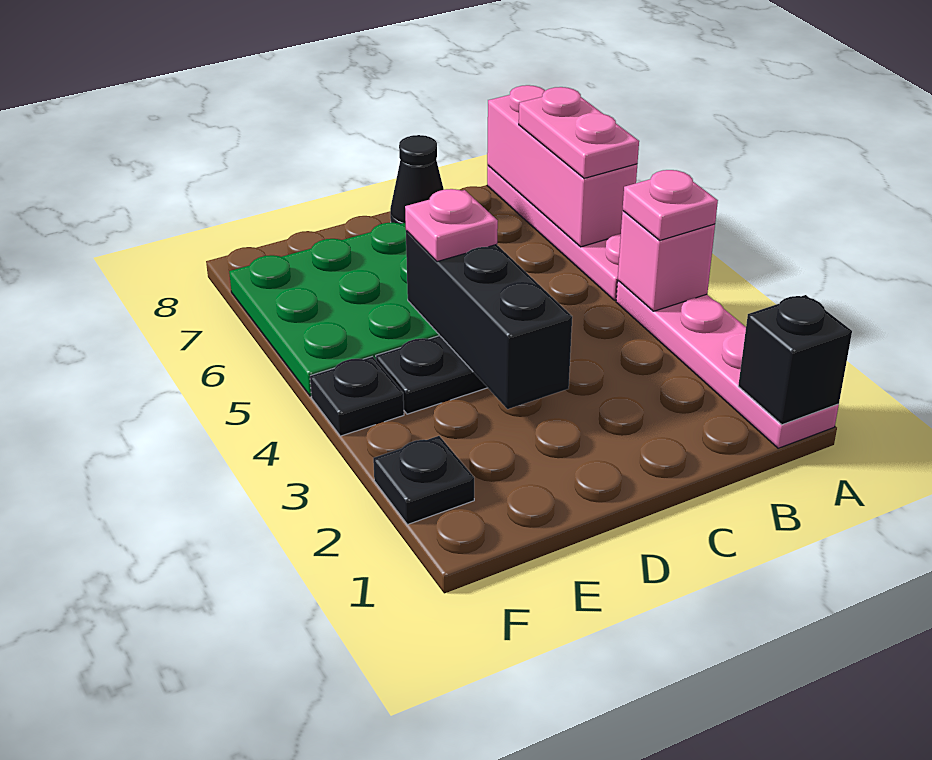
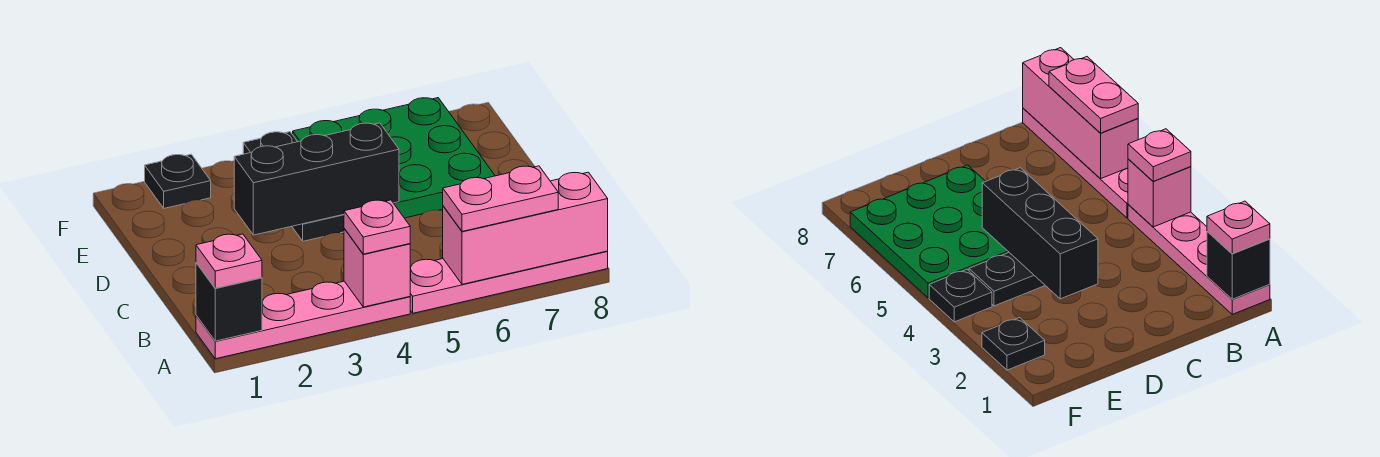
black 1x1 cone [390,135,444,224] -> none
pink 1x1 plate [405,189,498,262] -> pink 1x1 plate moved to [196,234,262,288]

